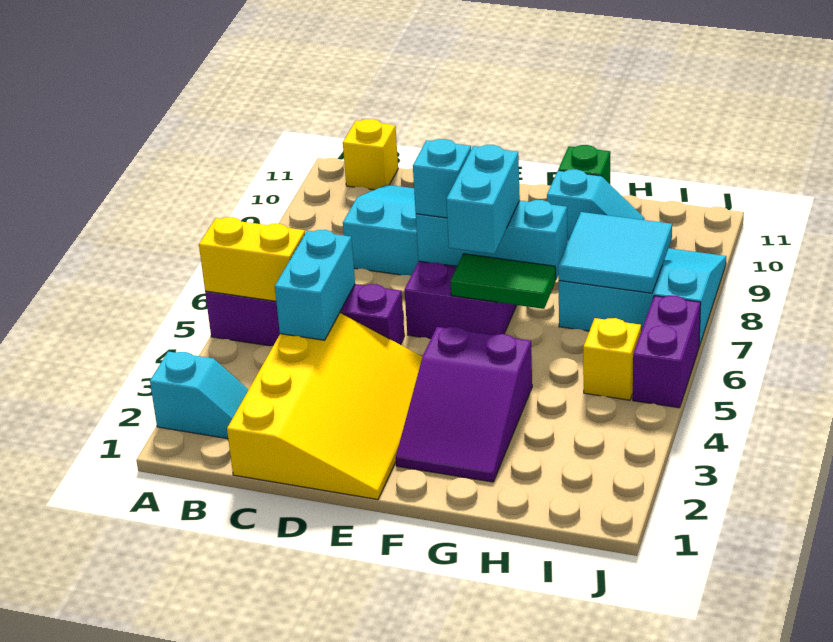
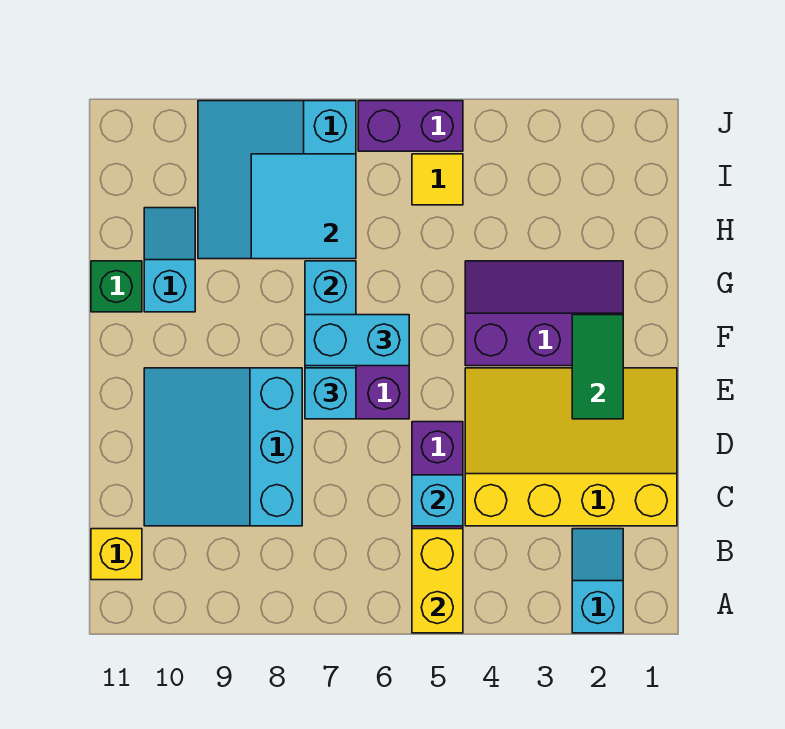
cyan 1x2 brick [275,230,355,340] -> cyan 1x1 brick [412,475,463,526]
purple 2x3 slope [396,327,532,482] -> purple 2x3 slope turned to [465,261,623,366]
green 1x2 tile [450,254,556,309] -> green 1x2 tile moved to [572,315,623,419]
yellow 1x1 brick [583,318,641,400] -> yellow 1x1 tile [412,154,463,205]

